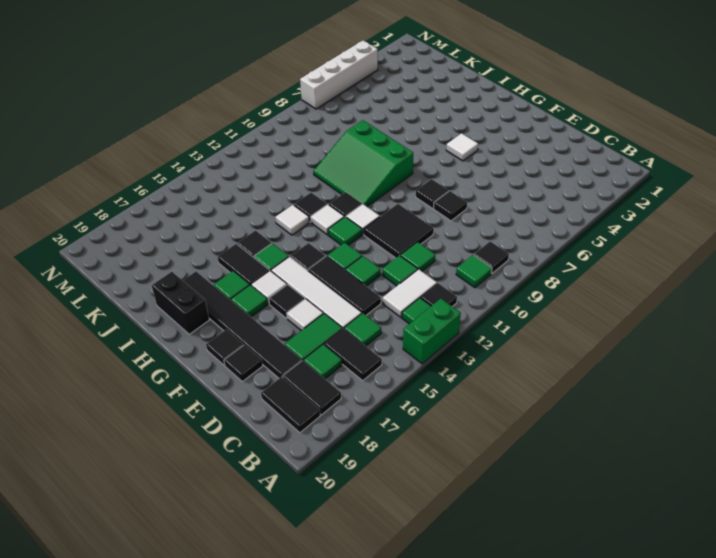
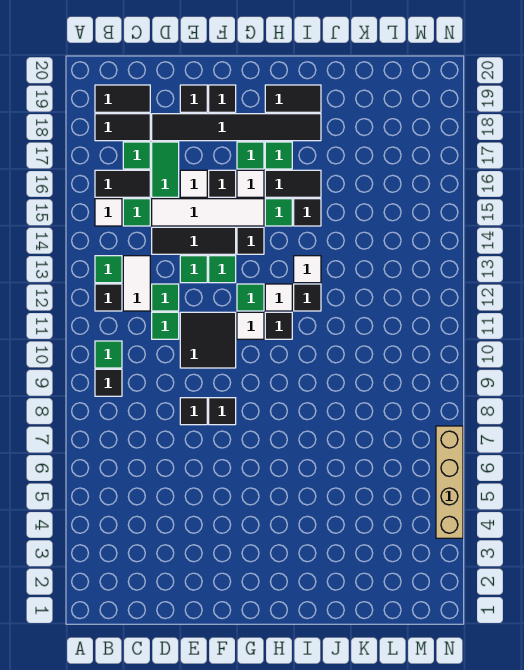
green 1x2 brick [403,299,461,364] -> none
white 1x1 tile [446,133,478,161] -> white 1x1 tile moved to [95,199,122,226]
green 3x3 slope [313,120,413,206] -> none
black 1x2 brick [152,272,209,334] -> black 1x2 tile [265,85,321,112]
white 1x4 brick [300,41,378,109] -> tan 1x4 brick [436,426,463,538]

